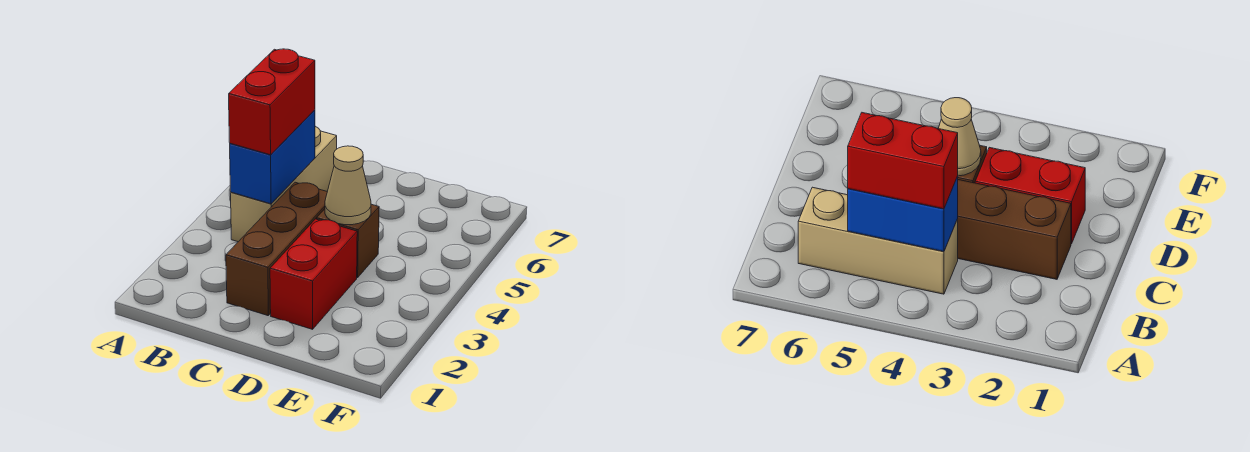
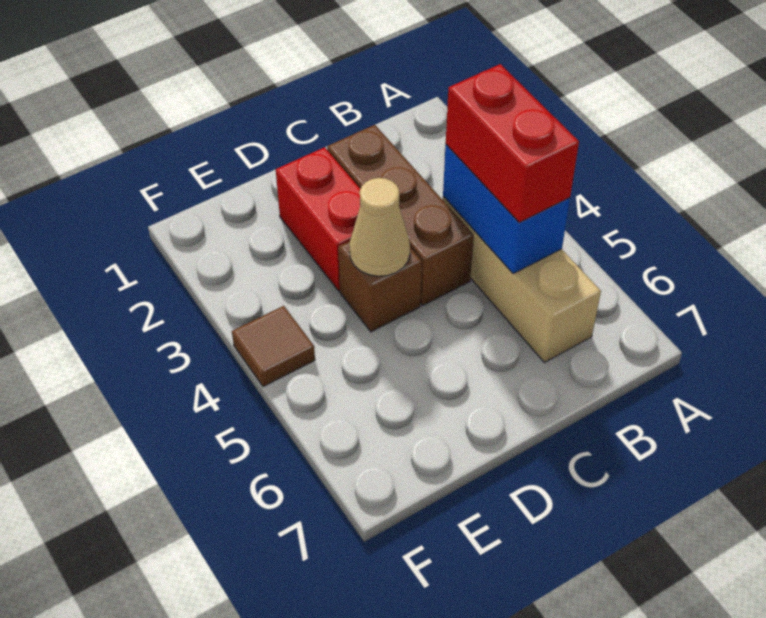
none -> brown 1x1 tile [232,306,315,387]

